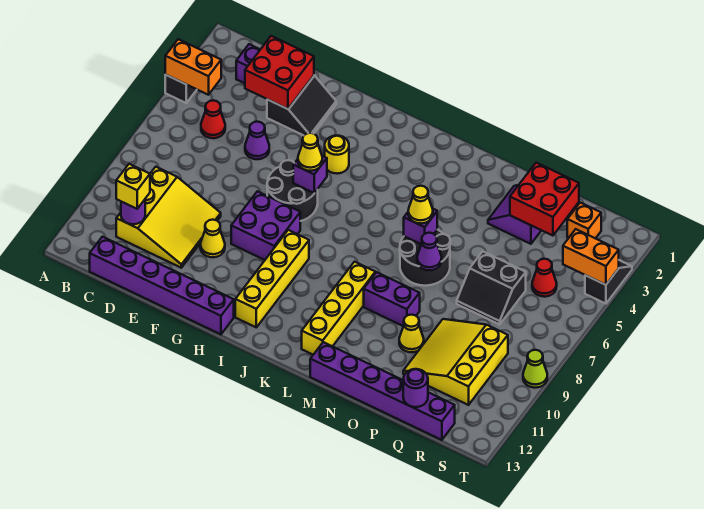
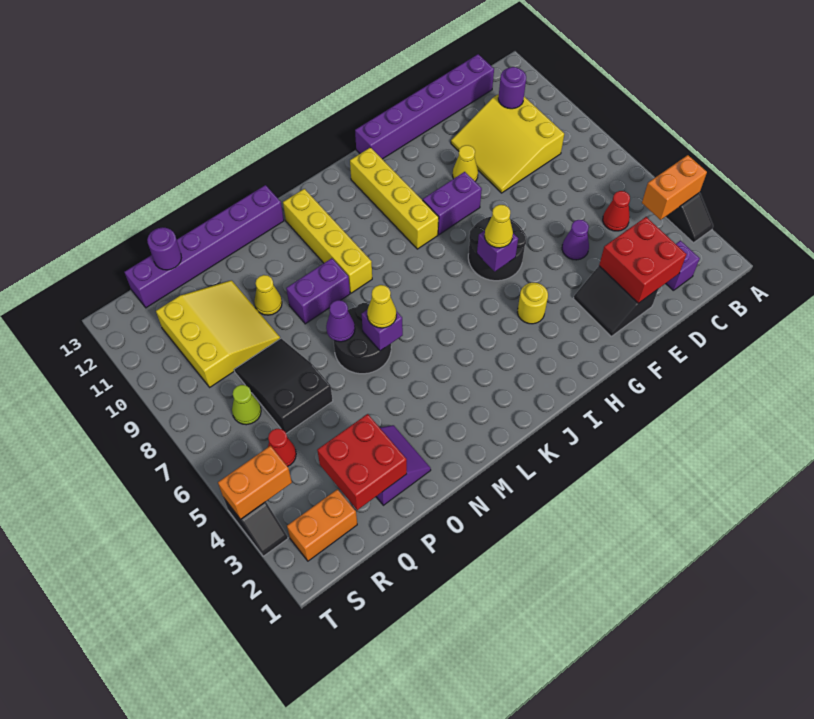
yellow 1x1 brick [116,164,150,209] -> none
purple 2x2 brick [231,191,300,260] -> purple 1x2 brick [423,172,482,235]
black 2x2 slope [457,252,526,324] -> black 2x3 slope [234,338,333,434]
orange 1x1 brick [567,203,601,238] -> orange 1x2 brick [287,489,357,561]
lime 1x1 cone [523,350,547,388] -> lime 1x1 cone moved to [232,385,261,425]

